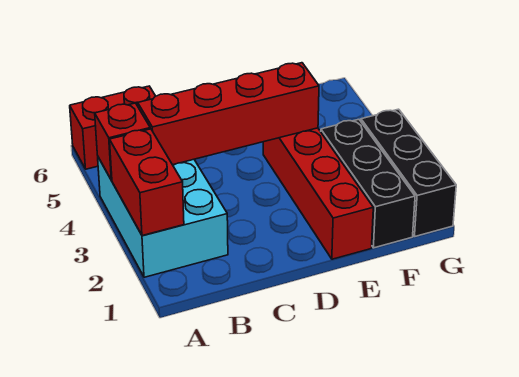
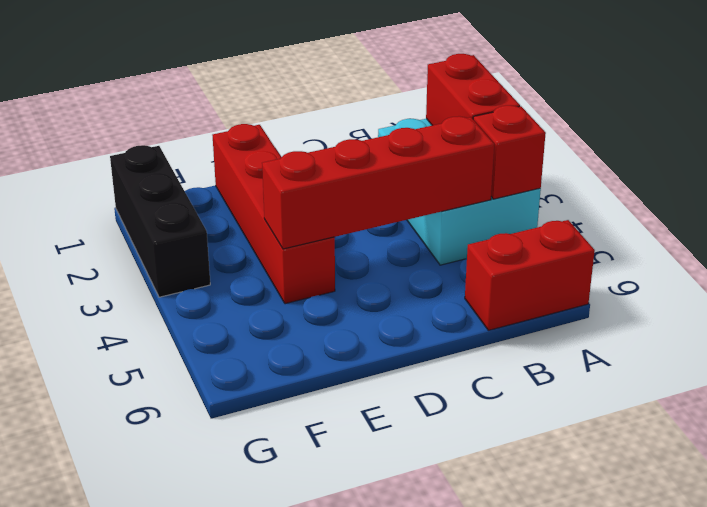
black 1x3 brick [321,119,415,248] -> none

